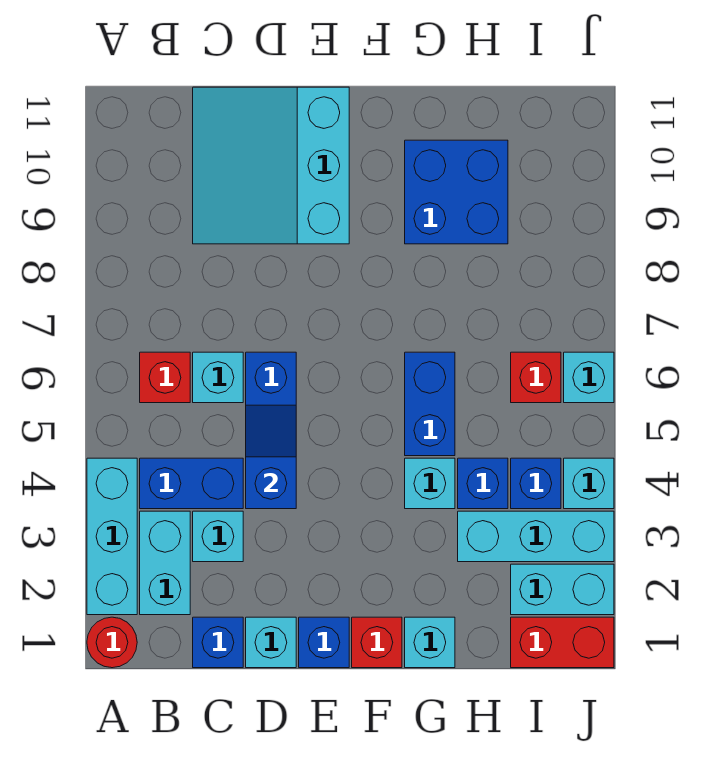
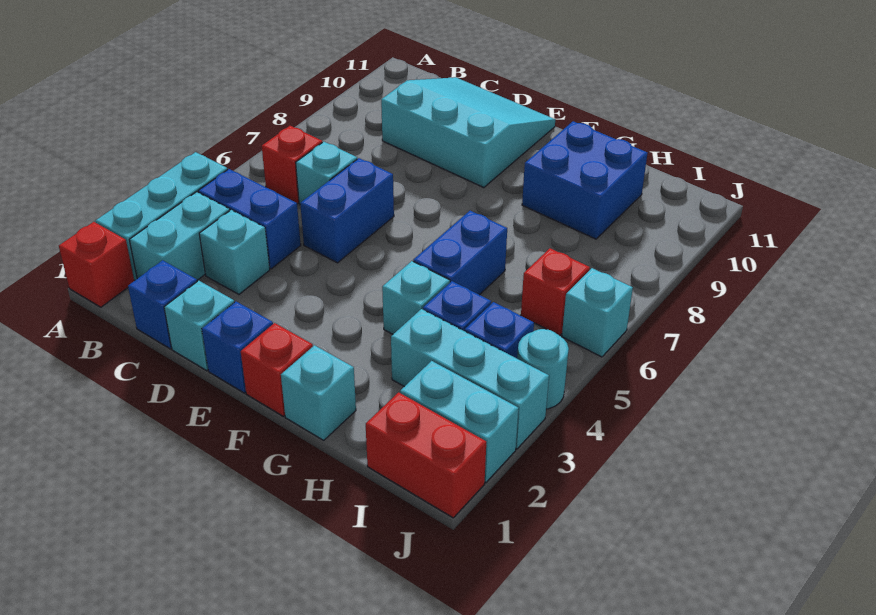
red 1x1 round brick [87,617,137,668] -> red 1x1 brick [59,222,134,307]
cyan 3x3 slope [193,87,349,244] -> cyan 3x3 slope turned to [381,77,555,188]
blue 1x2 slope [246,405,296,509] -> none
cyan 1x1 brick [564,458,614,509] -> cyan 1x1 round brick [517,329,569,409]

